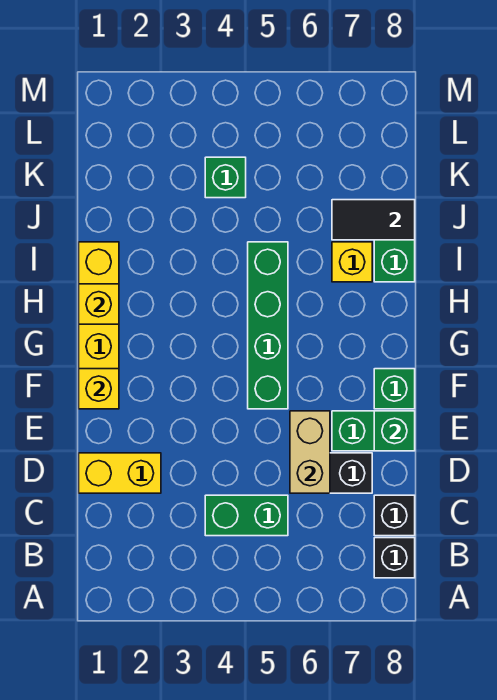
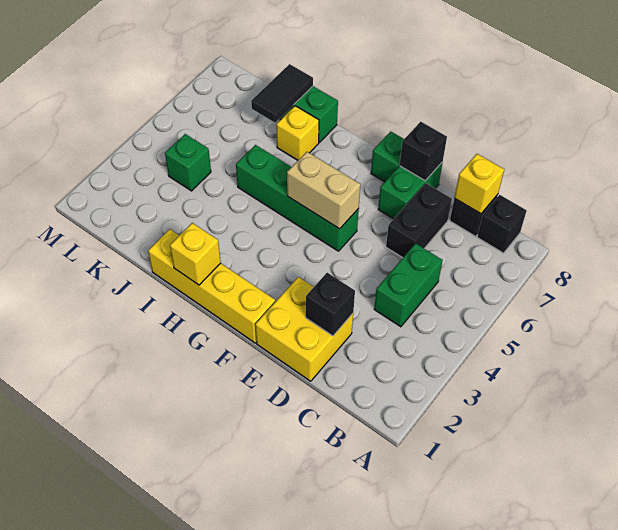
yellow 1x2 brick [79,453,161,493] -> yellow 2x2 brick [255,277,353,381]
none -> black 1x1 brick [306,273,355,336]
tan 1x2 brick [290,411,330,493] -> tan 1x2 brick moved to [287,152,361,229]
green 1x1 brick [374,411,415,451] -> black 1x1 brick [400,122,447,181]
yellow 1x1 brick [79,369,119,409] -> yellow 1x1 brick moved to [454,154,504,214]

